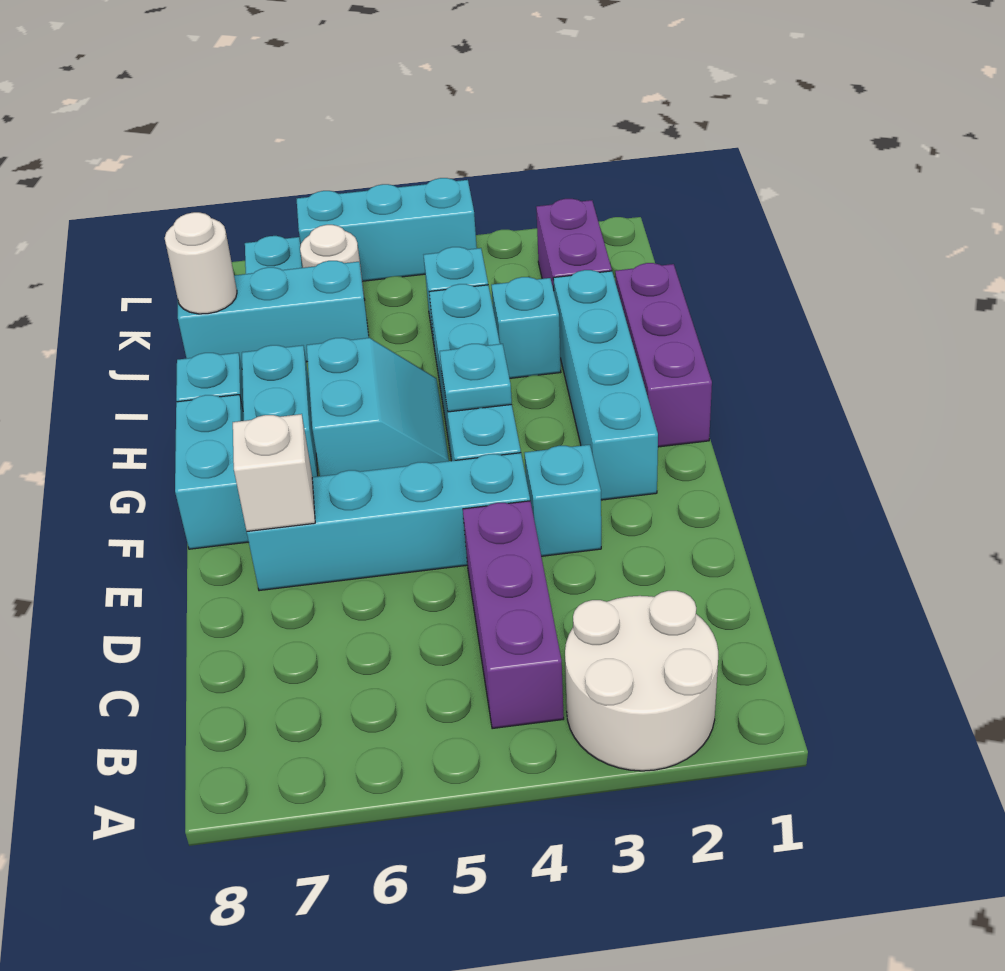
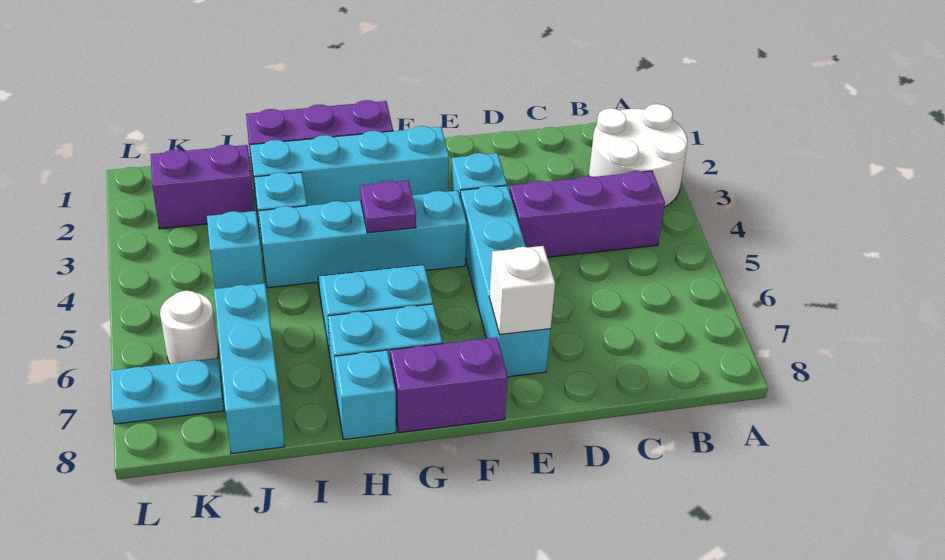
cyan 1x2 brick [175,395,249,549] -> purple 1x2 brick [390,337,508,433]
cyan 1x1 plate [440,344,512,412] -> purple 1x1 plate [360,180,416,233]
white 1x1 round brick [165,212,237,314] -> none
cyan 1x3 brick [297,178,477,281] -> none

